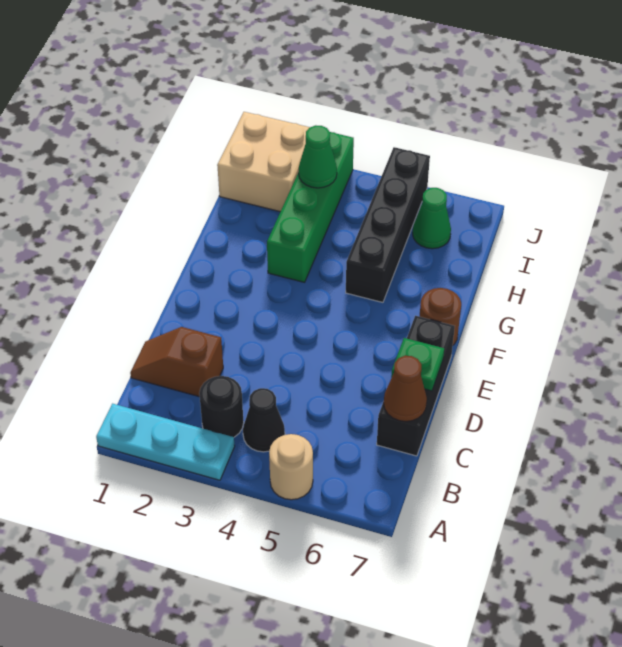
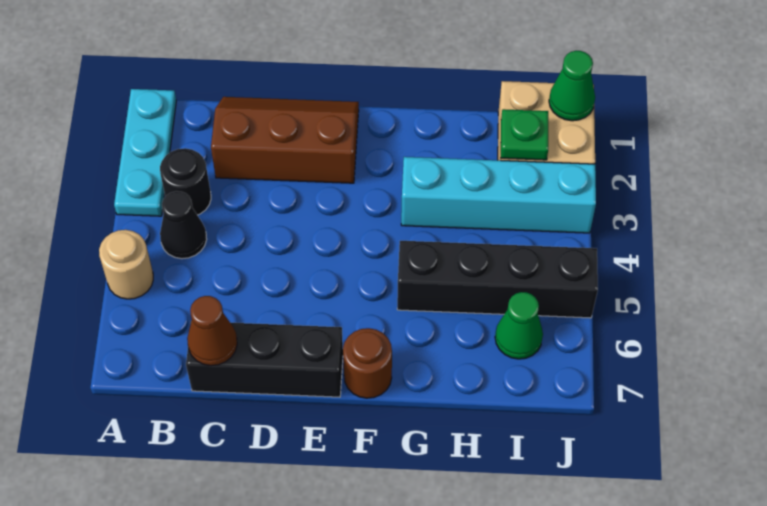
brown 1x2 slope [130,327,223,397] -> brown 2x3 slope [211,97,359,183]
green 1x1 plate [391,338,444,391] -> green 1x1 plate moved to [501,109,548,160]
green 1x4 brick [267,132,354,282] -> cyan 1x4 brick [401,157,596,233]
green 1x1 cone [299,125,337,188] -> green 1x1 cone moved to [549,51,595,121]

